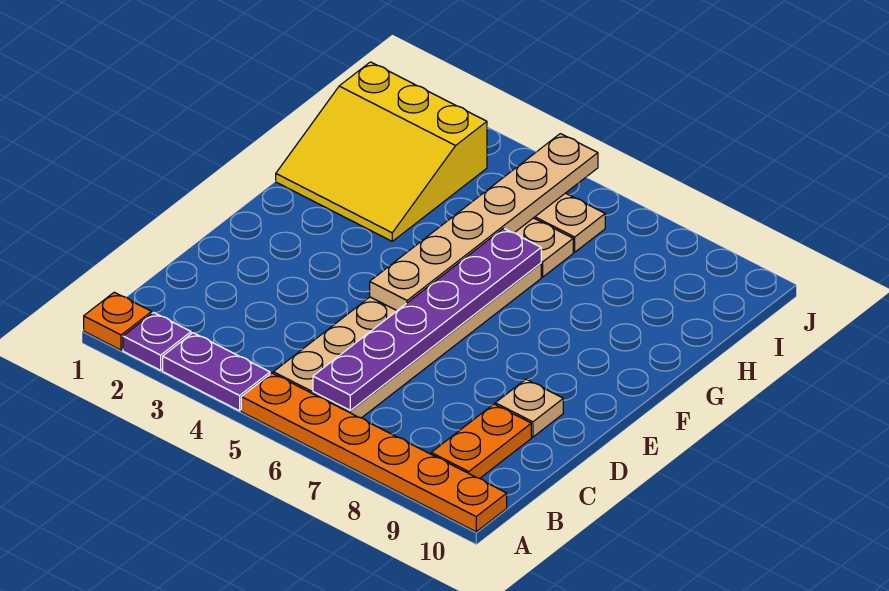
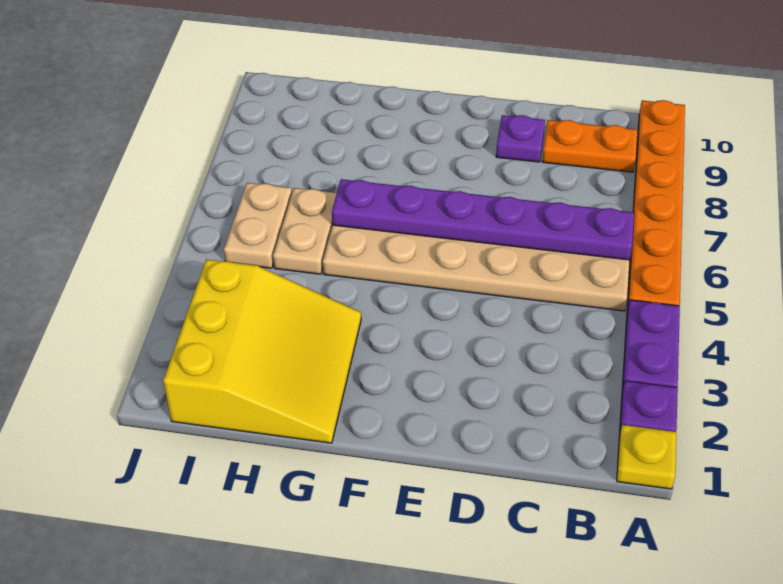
orange 1x1 plate [84,292,152,350] -> yellow 1x1 plate [617,425,676,489]
tan 1x1 plate [495,379,563,437] -> purple 1x1 plate [496,115,545,162]
tan 1x6 plate [370,134,598,311] -> none

